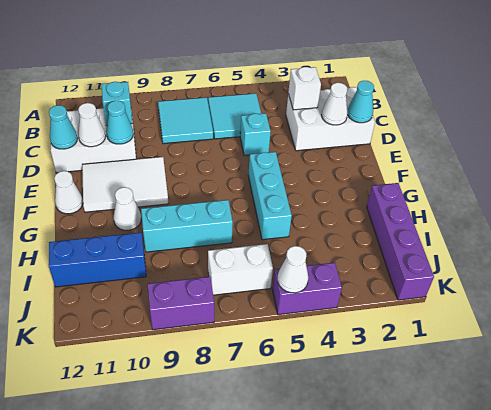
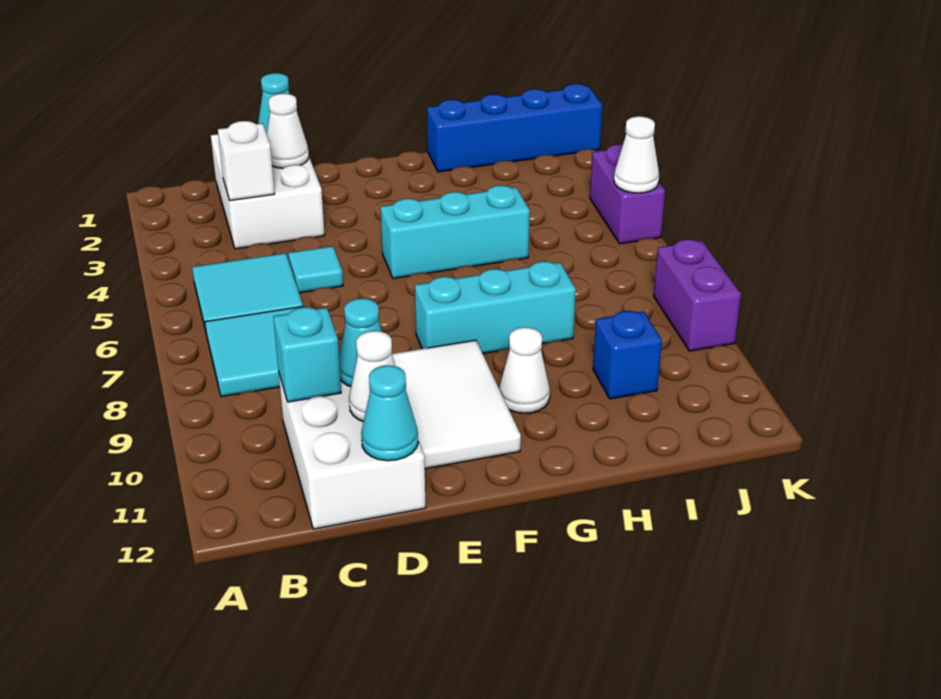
cyan 1x1 brick [240,113,271,155] -> cyan 1x1 tile [288,246,343,293]
white 1x1 cone [54,171,83,214] -> none
purple 1x4 brick [367,183,434,300] -> blue 1x4 brick [427,84,602,172]
cyan 1x3 brick [141,200,233,252] -> cyan 1x3 brick turned to [415,261,576,353]
blue 1x3 brick [49,233,146,287] -> blue 1x1 brick [593,311,662,399]
white 1x2 brick [208,244,273,295] -> none

